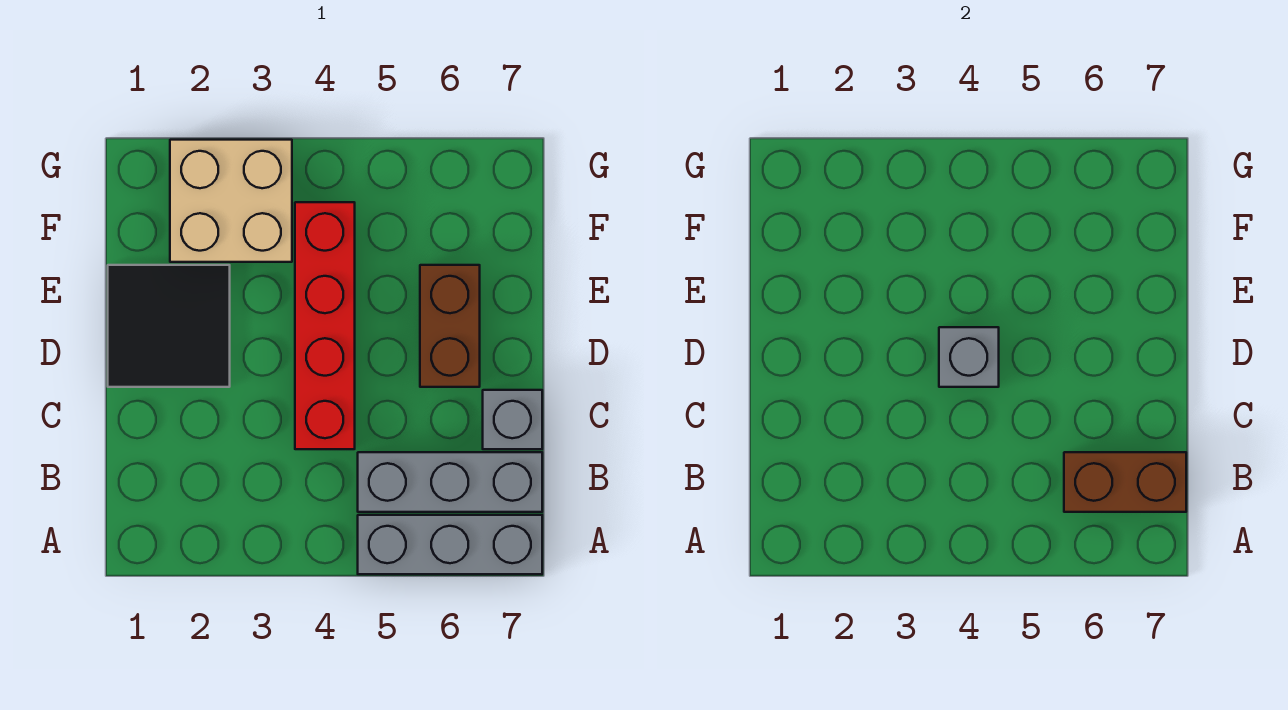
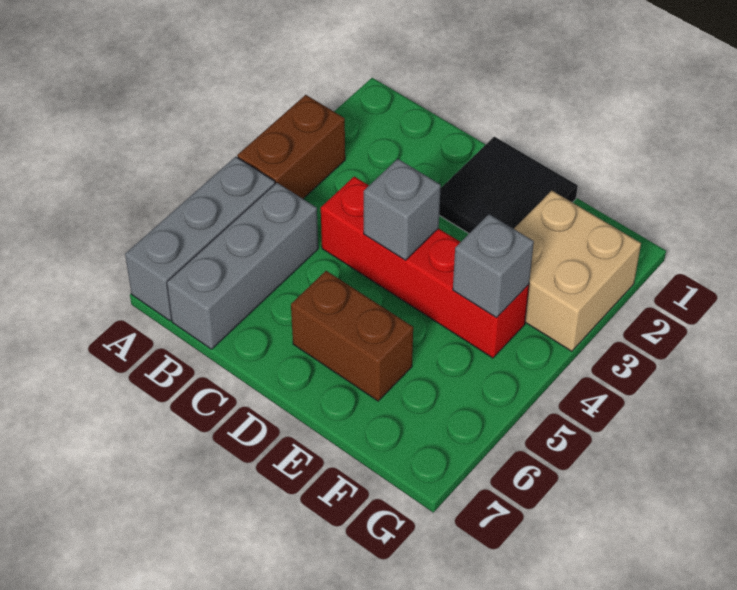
brown 1x2 brick [1064,452,1186,512] -> brown 1x2 brick moved to [237,95,345,199]
grey 1x1 brick [483,390,542,449] -> grey 1x1 brick moved to [453,214,534,318]

